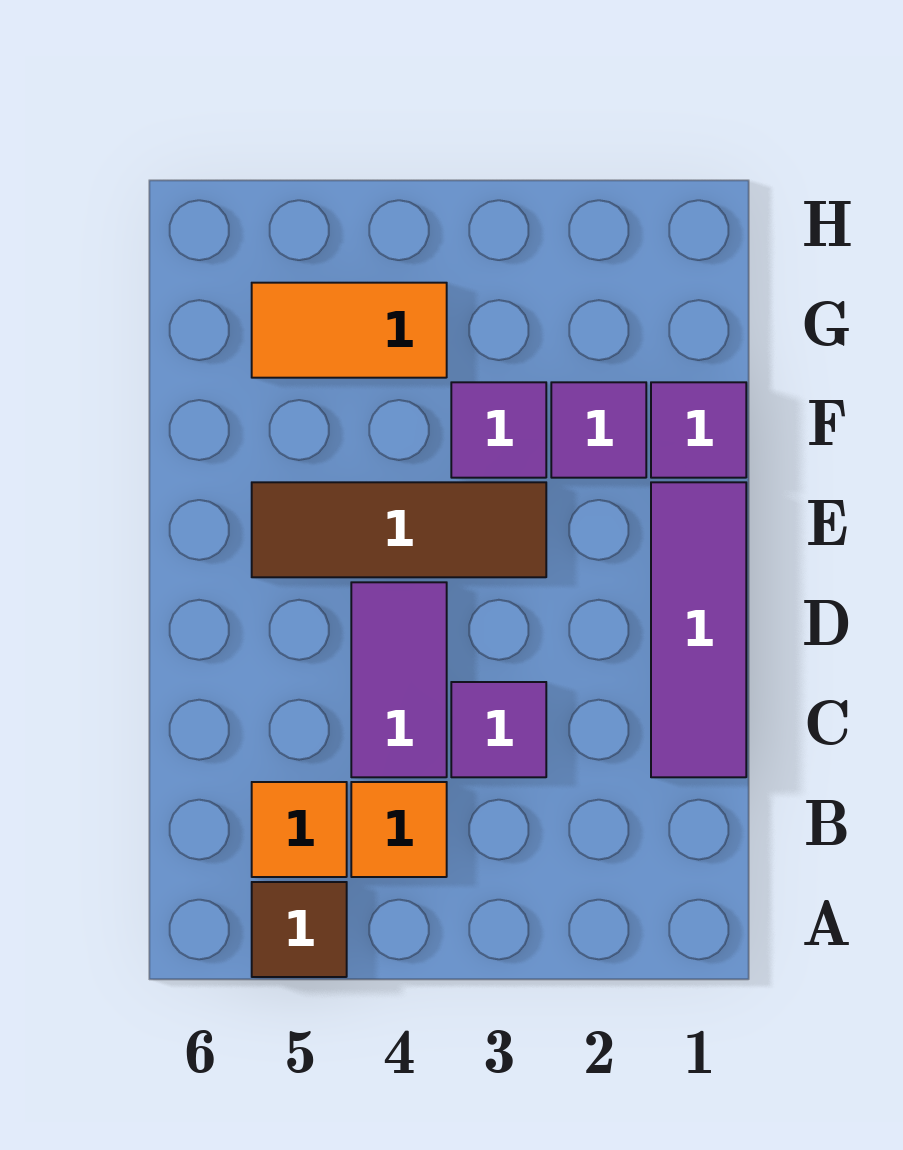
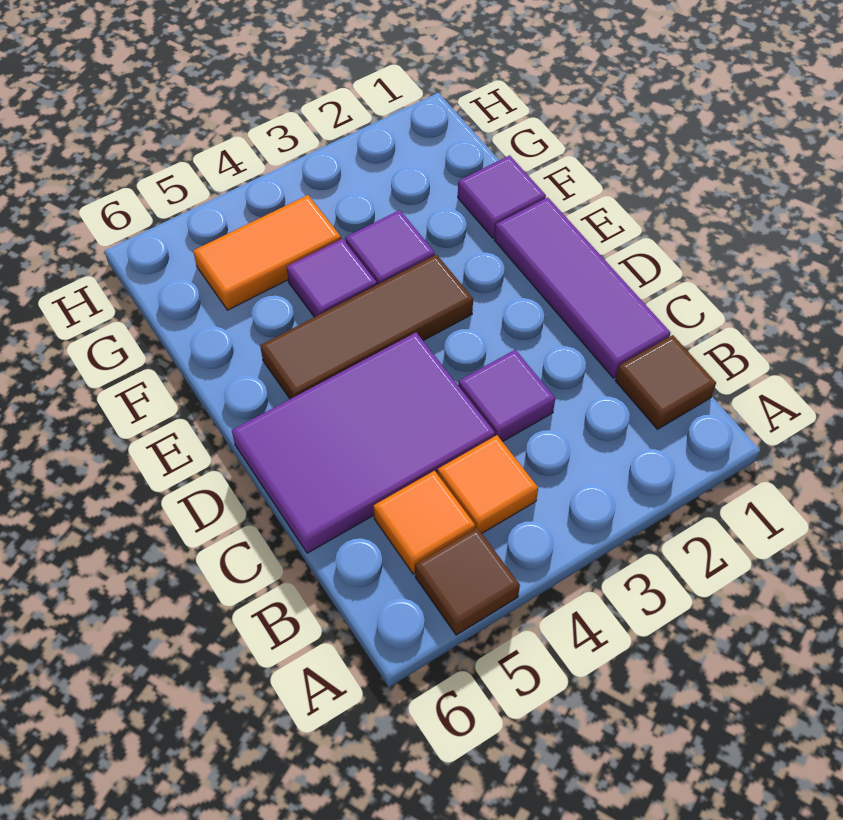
none -> brown 1x1 tile [615,335,716,429]
purple 1x2 tile [351,582,447,777] -> purple 2x3 tile [232,332,495,553]
purple 1x1 tile [551,382,646,478] -> purple 1x1 tile moved to [287,239,377,317]

